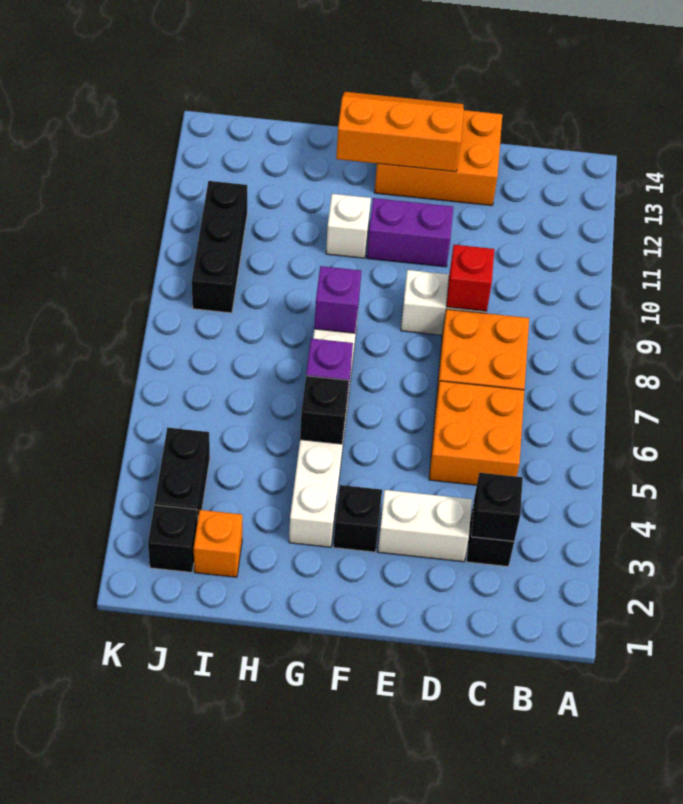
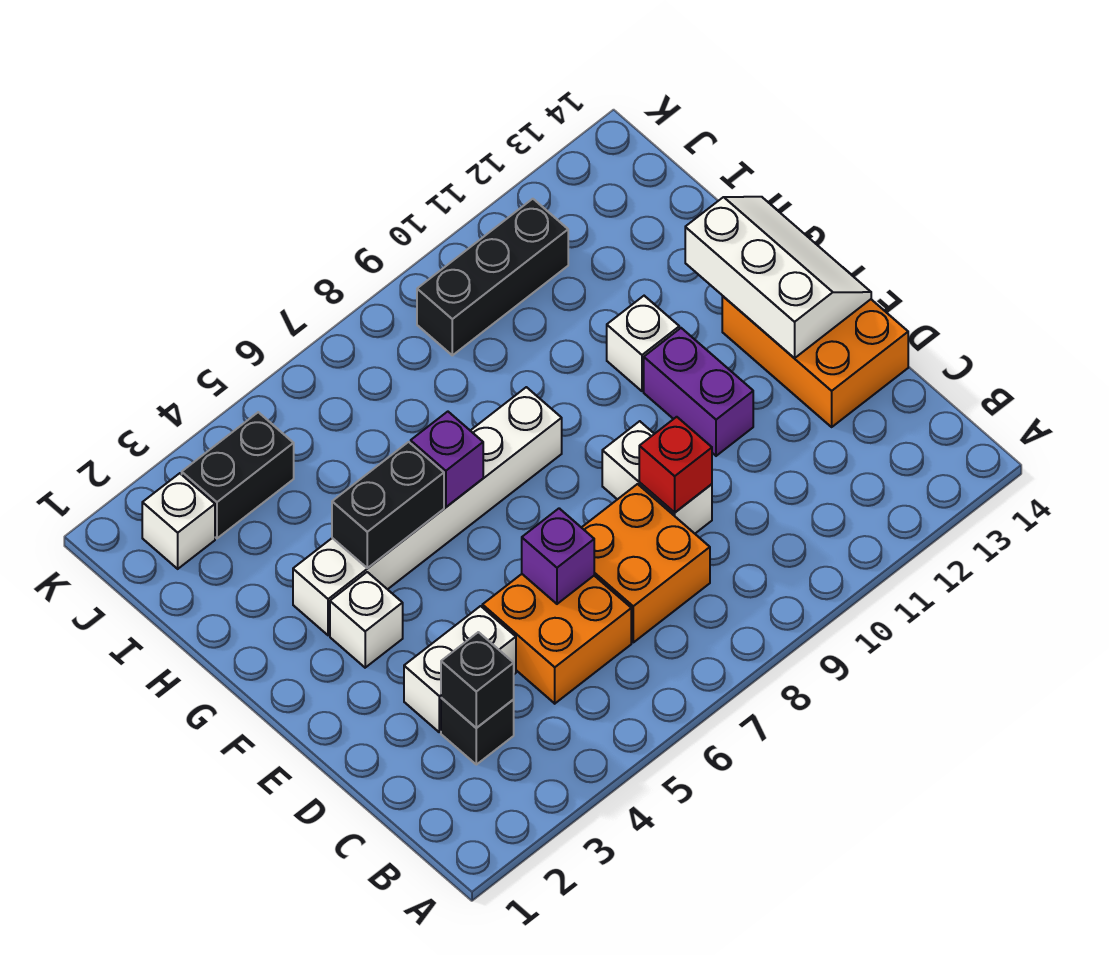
white 1x2 brick [378,490,472,562] -> white 1x2 brick turned to [404,606,516,732]
orange 2x3 slope [336,92,464,172] -> white 2x3 slope [685,197,871,358]
black 1x1 brick [333,485,382,552] -> white 1x1 brick [330,572,403,668]
black 1x1 brick [300,376,349,444] -> black 1x2 brick [332,442,444,568]
purple 1x1 brick [314,266,361,333] -> purple 1x1 brick moved to [522,508,594,604]
orange 1x1 brick [194,510,242,577] -> none
black 1x1 brick [148,505,198,572] -> white 1x1 brick [142,473,215,569]

